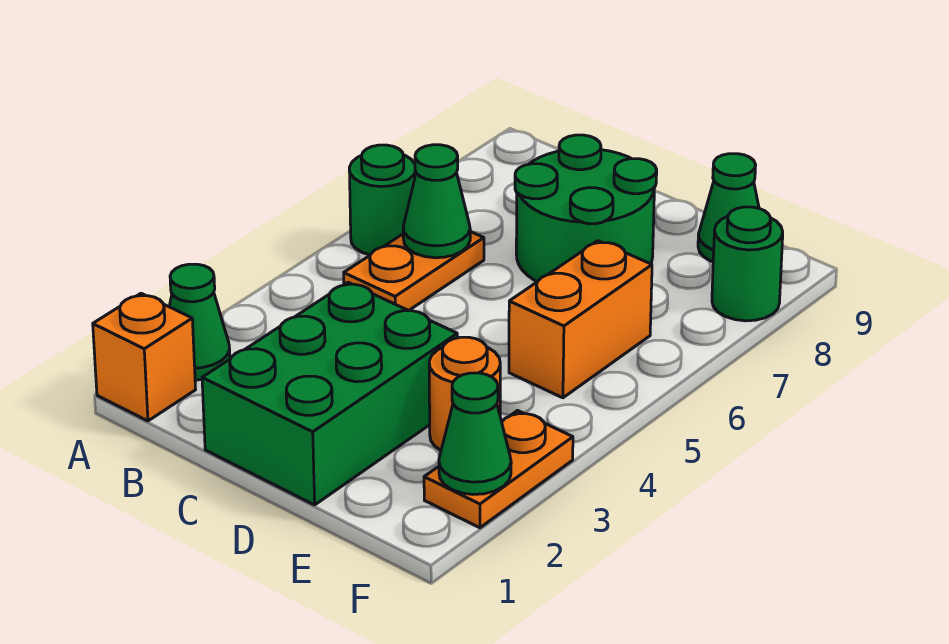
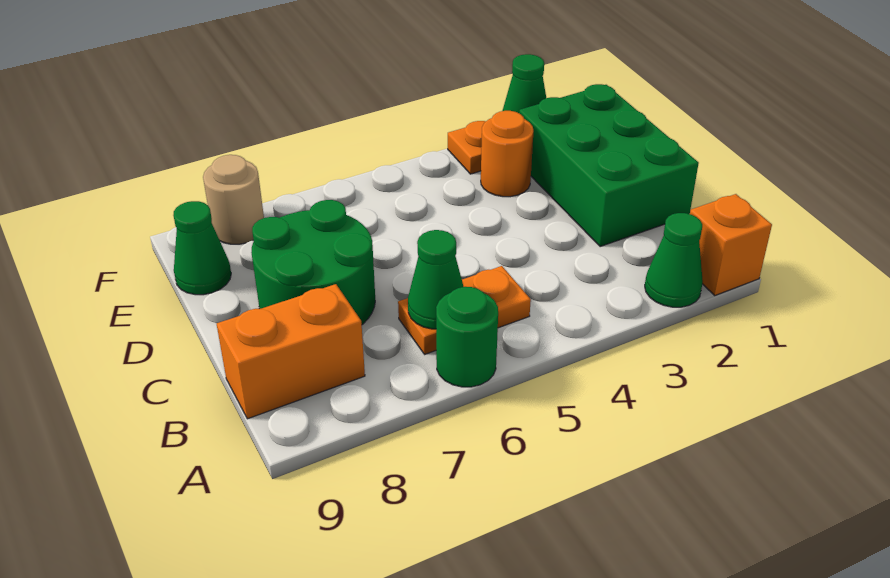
green 2x3 brick [202,282,457,505] -> green 2x3 brick turned to [519,84,699,247]
orange 1x2 brick [509,241,652,398] -> orange 1x2 brick moved to [217,284,365,419]
green 1x1 round brick [712,207,783,321] -> tan 1x1 round brick [203,155,264,244]

